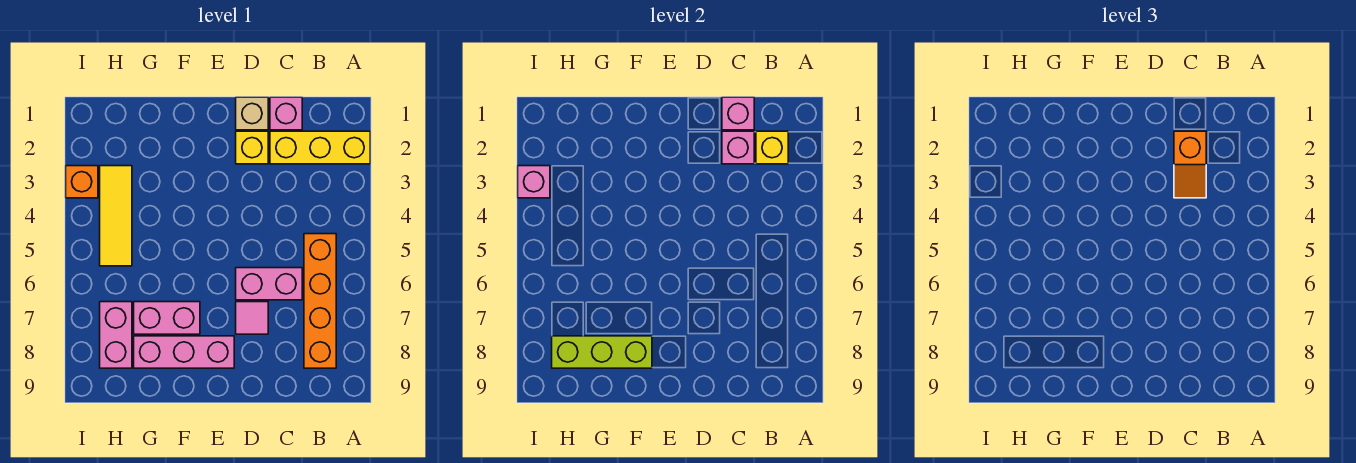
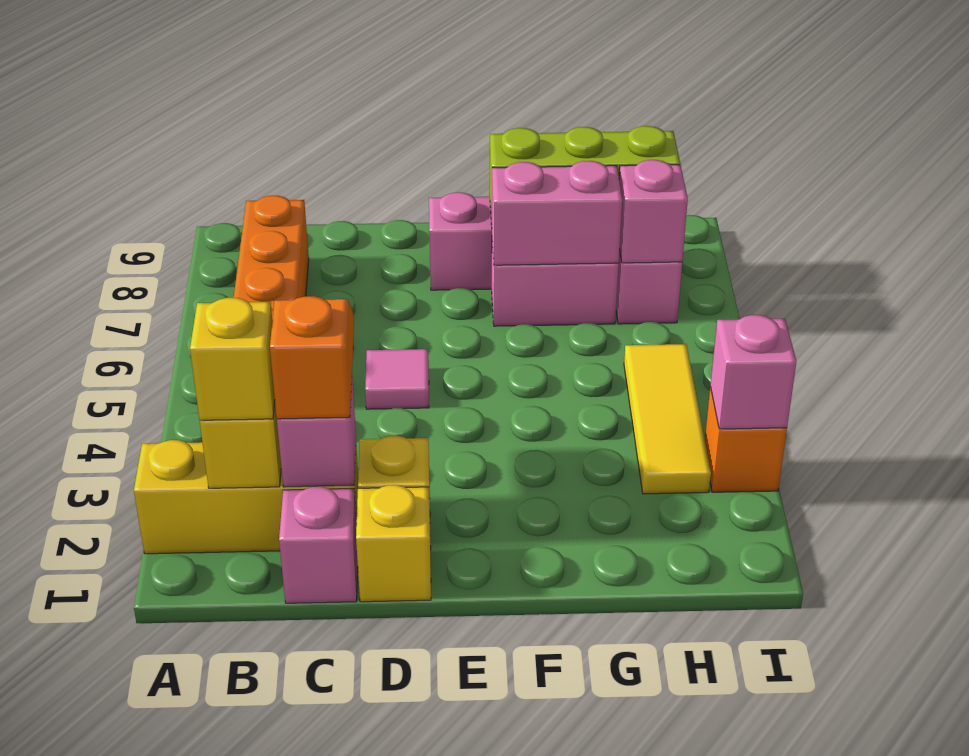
none -> yellow 1x1 brick [190,298,275,420]
pink 1x1 brick [722,97,754,130] -> pink 1x1 brick moved to [619,160,688,263]
pink 1x2 brick [236,268,302,300] -> pink 1x2 brick moved to [492,161,622,265]
tan 1x1 brick [236,97,268,130] -> yellow 1x1 brick [356,485,431,602]
pink 1x1 tile [236,302,268,334] -> pink 1x1 tile moved to [365,349,429,409]

